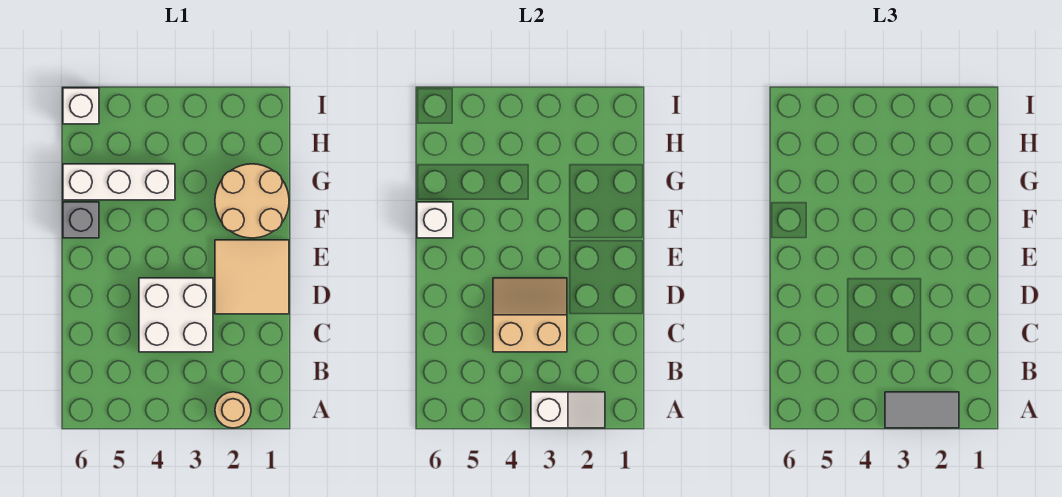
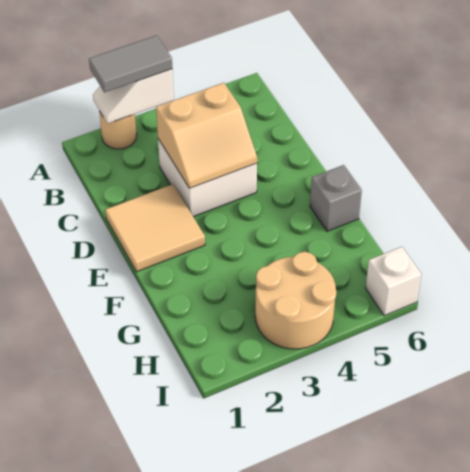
tan 2x2 round brick [215,164,289,238] -> tan 2x2 round brick moved to [255,252,336,349]
white 1x1 brick [417,202,453,238] -> none
white 1x3 brick [63,164,175,200] -> none

